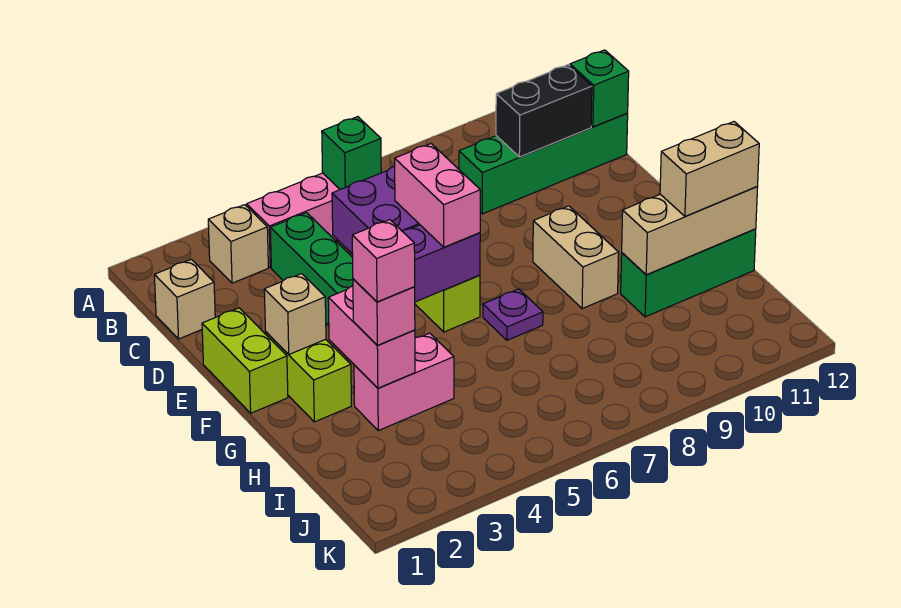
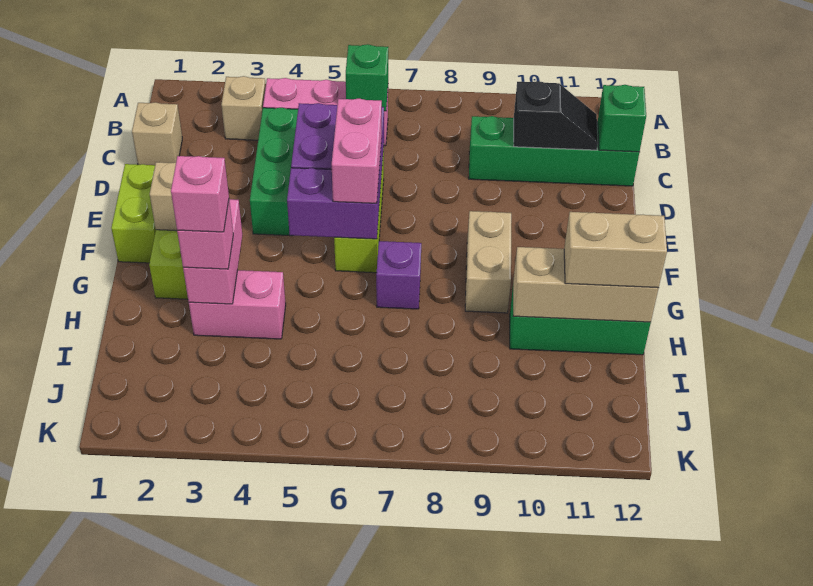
black 1x2 brick [496,65,592,157] -> black 1x2 slope [514,81,598,150]
purple 1x1 plate [483,289,543,340] -> purple 1x1 brick [376,241,421,309]

